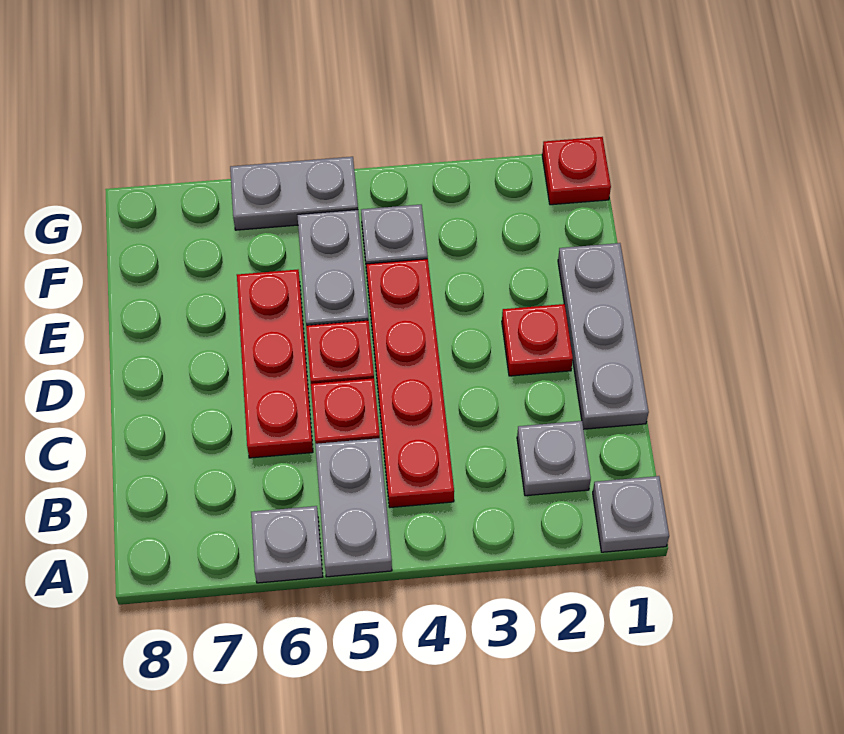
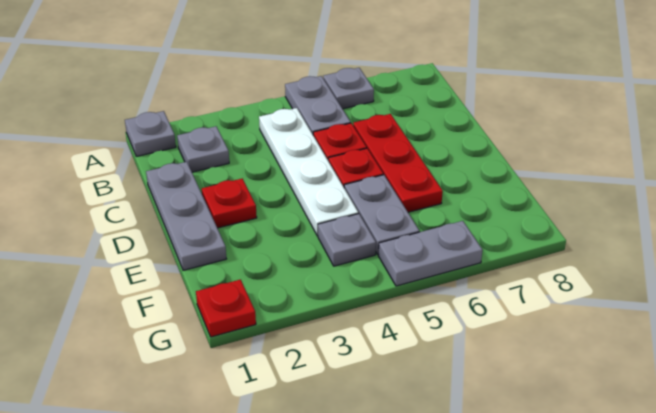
red 1x4 plate [366,259,454,508] -> white 1x4 plate [259,108,358,236]

